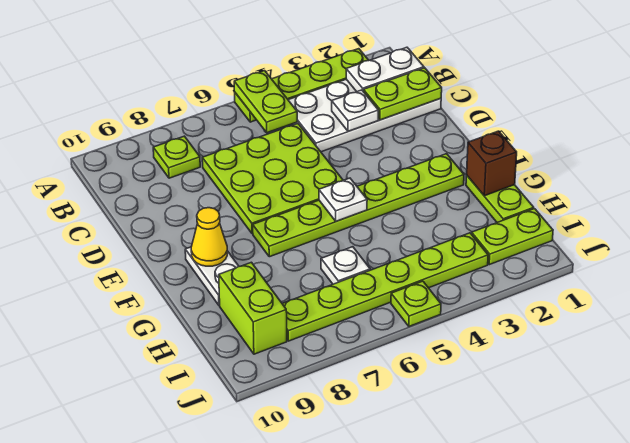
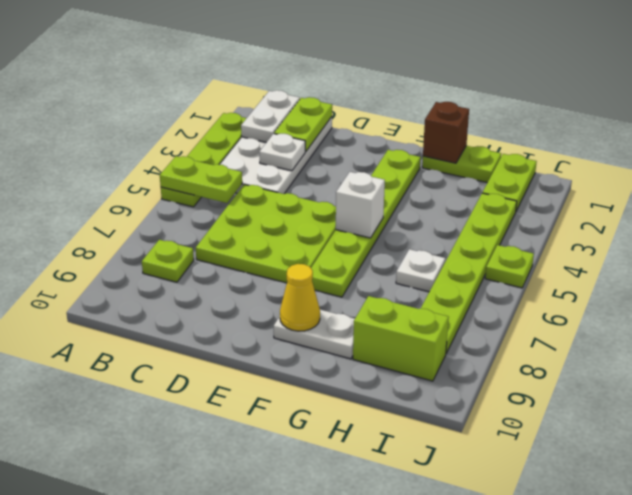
white 1x1 plate [319,178,367,221] -> white 1x1 brick [336,172,385,238]

